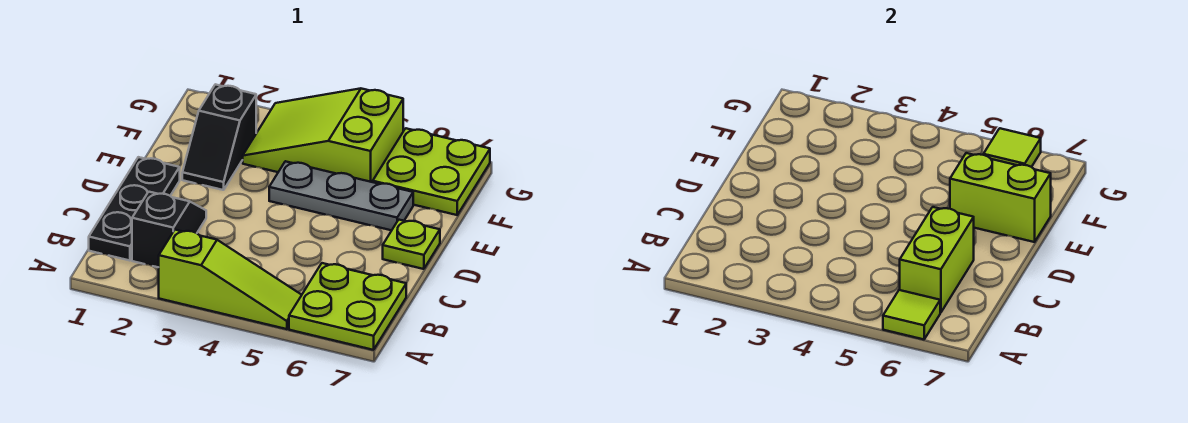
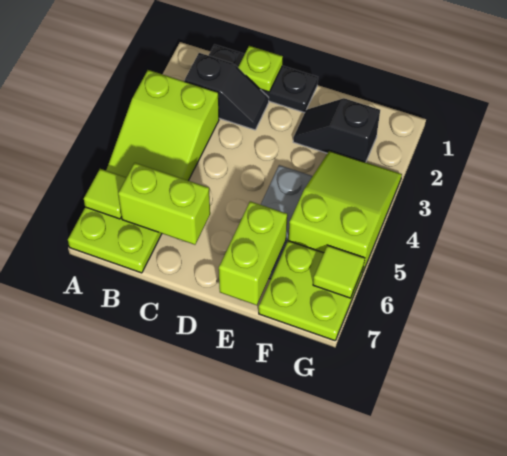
lime 1x3 slope [159,230,301,329] -> lime 2x3 slope [106,70,219,181]
lime 1x1 plate [383,220,440,269] -> lime 1x1 plate moved to [238,46,283,92]

